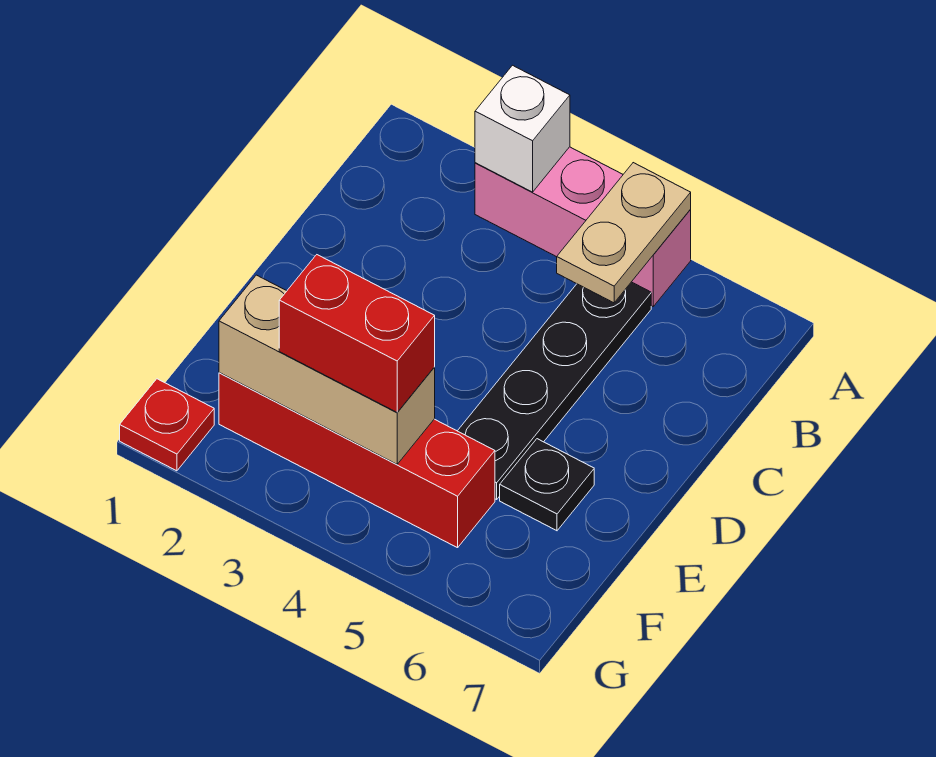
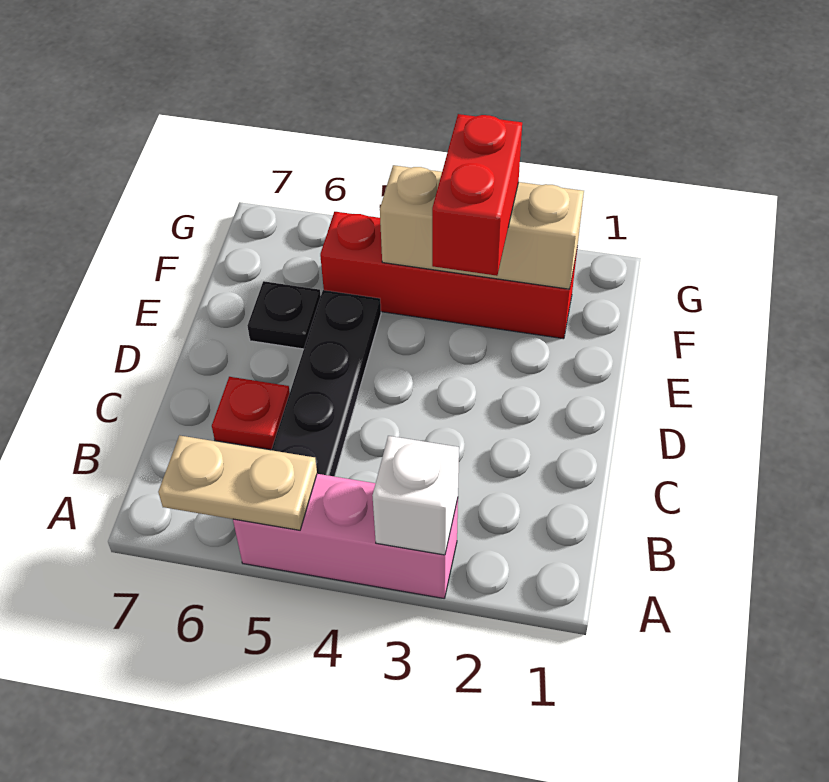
tan 1x2 plate [557,163,691,303] -> tan 1x2 plate turned to [158,435,317,530]
red 1x2 brick [279,255,435,412] -> red 1x2 brick turned to [432,114,522,276]
red 1x1 plate [120,379,214,471] -> red 1x1 plate moved to [212,377,290,450]

